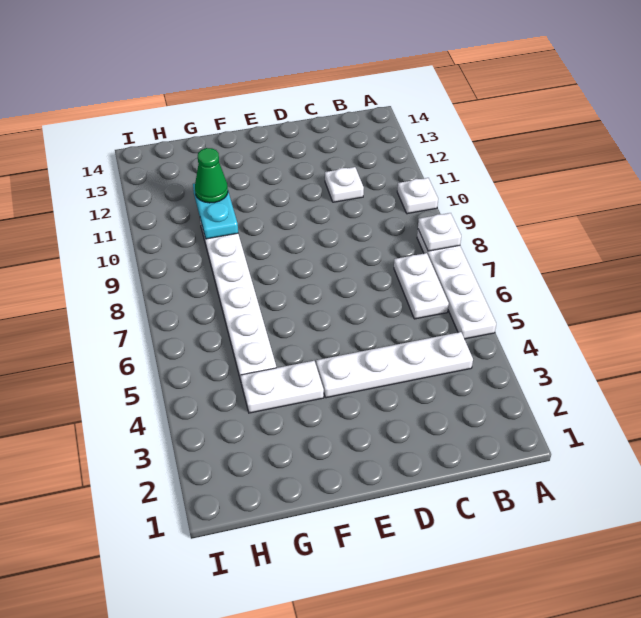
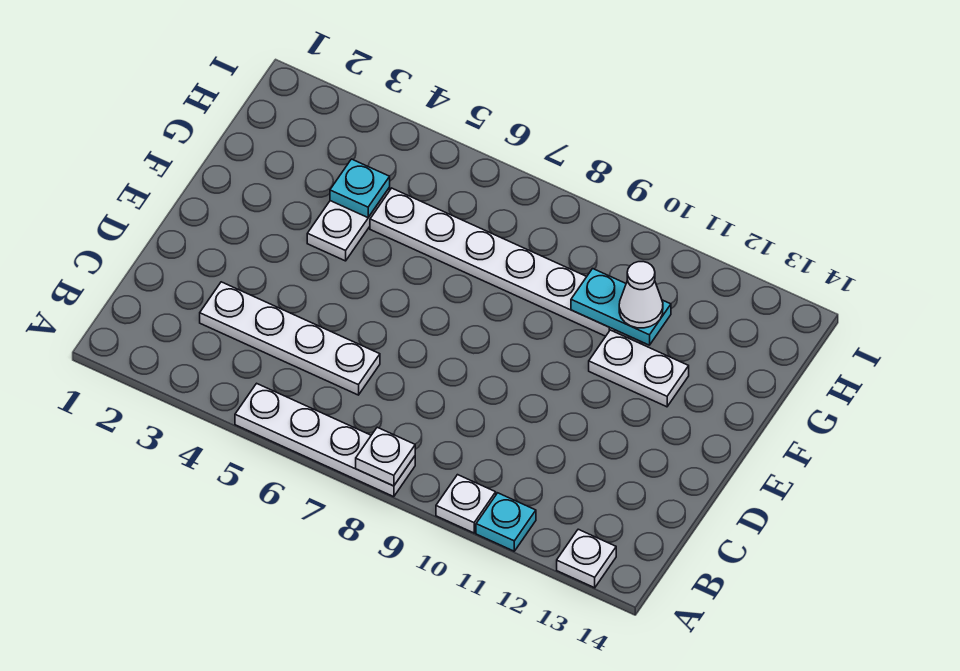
none -> cyan 1x1 plate [476,493,536,551]
white 1x4 plate [316,332,473,398] -> white 1x4 plate turned to [200,282,380,395]
white 1x2 plate [394,253,449,319] -> white 1x2 plate moved to [589,330,689,407]
white 1x1 plate [325,167,364,202] -> white 1x1 plate moved to [557,529,616,588]
none -> cyan 1x1 plate [330,159,390,217]
green 1x1 cone [195,148,228,203] -> white 1x1 cone [619,262,663,328]

